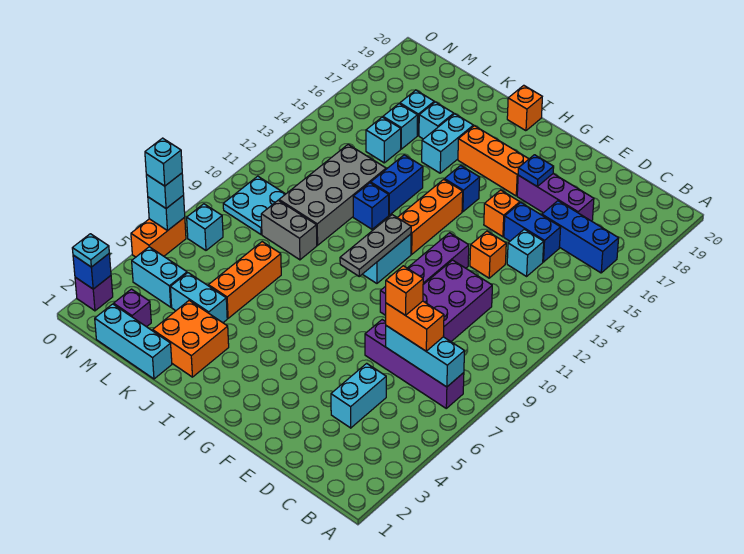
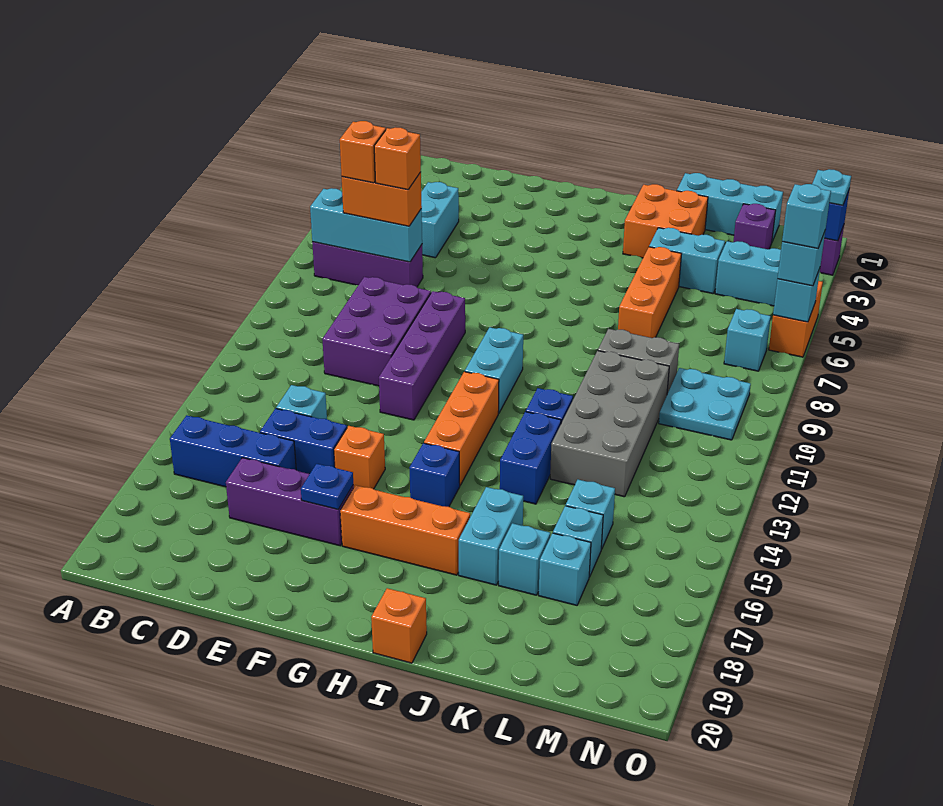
purple 1x4 brick [365,320,464,408] -> purple 1x3 brick [312,242,423,287]
orange 1x1 brick [470,231,506,278] -> orange 1x1 brick moved to [340,121,386,183]
grey 1x3 plate [340,215,411,276] -> none

